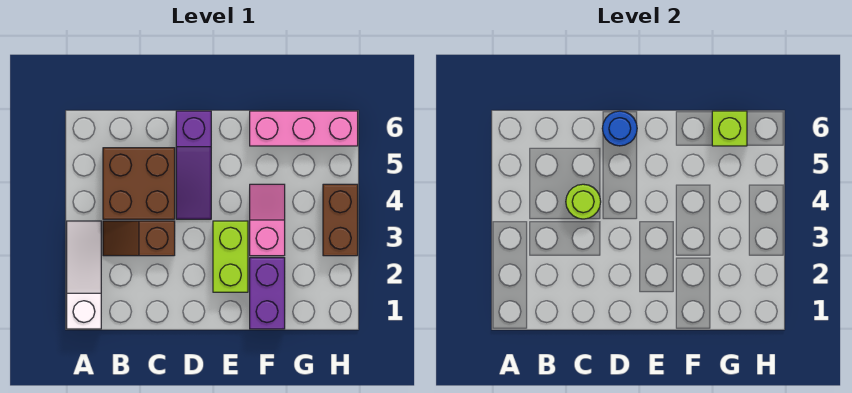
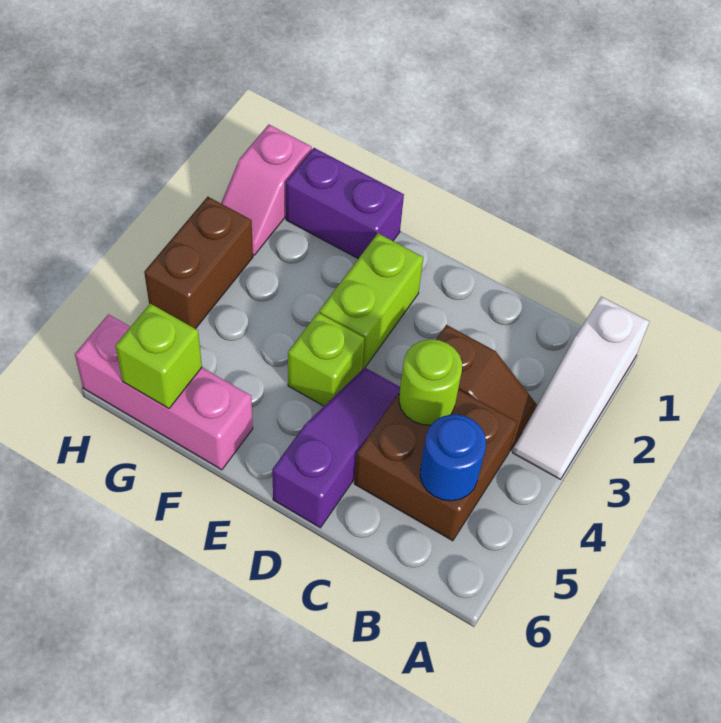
blue 1x1 round brick [602,111,637,146] -> blue 1x1 round brick moved to [420,414,486,501]
none -> lime 1x1 brick [288,313,365,406]
purple 1x2 brick [250,258,285,329] -> purple 1x2 brick turned to [286,148,404,259]
pink 1x2 slope [250,184,285,256] -> pink 1x2 slope moved to [221,125,312,255]

